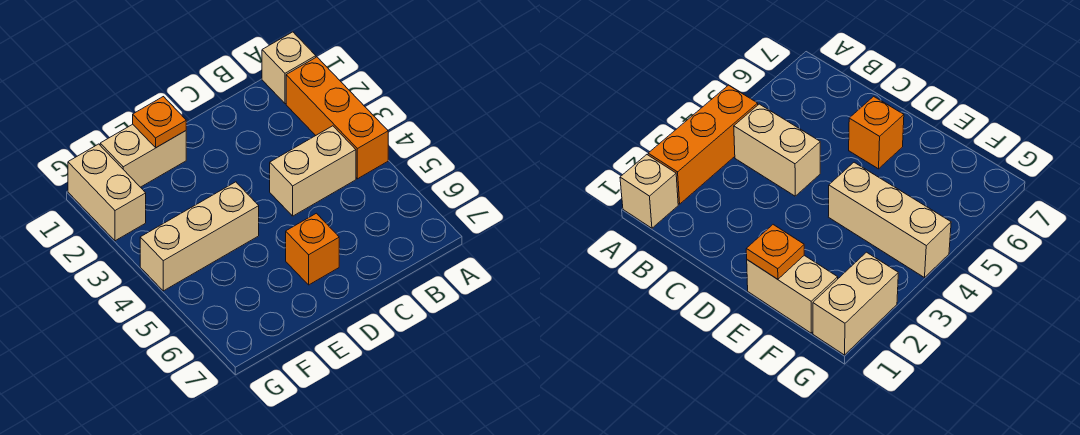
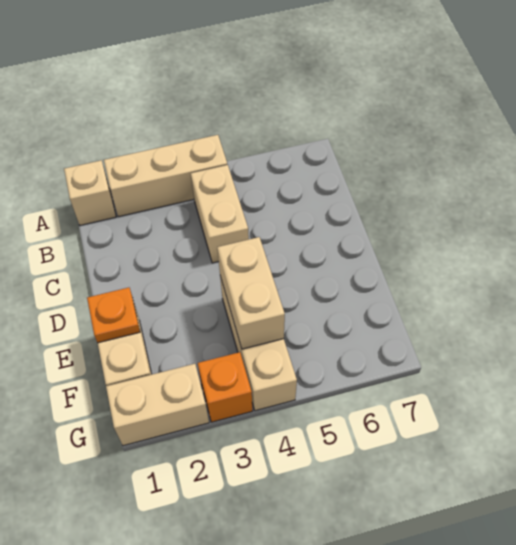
orange 1x3 brick [286,57,388,179] -> tan 1x3 brick [104,135,227,217]
orange 1x1 brick [286,213,339,285] -> orange 1x1 brick moved to [198,352,252,422]
none -> tan 1x2 brick [217,237,285,349]

